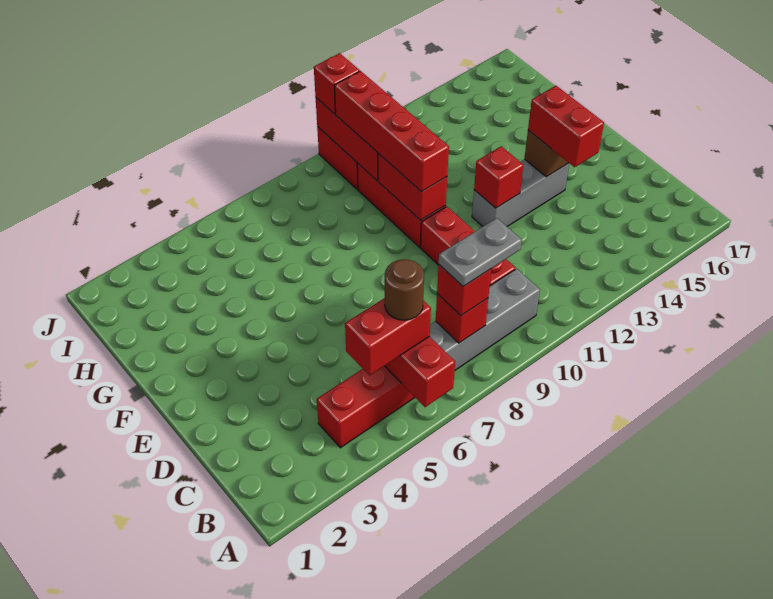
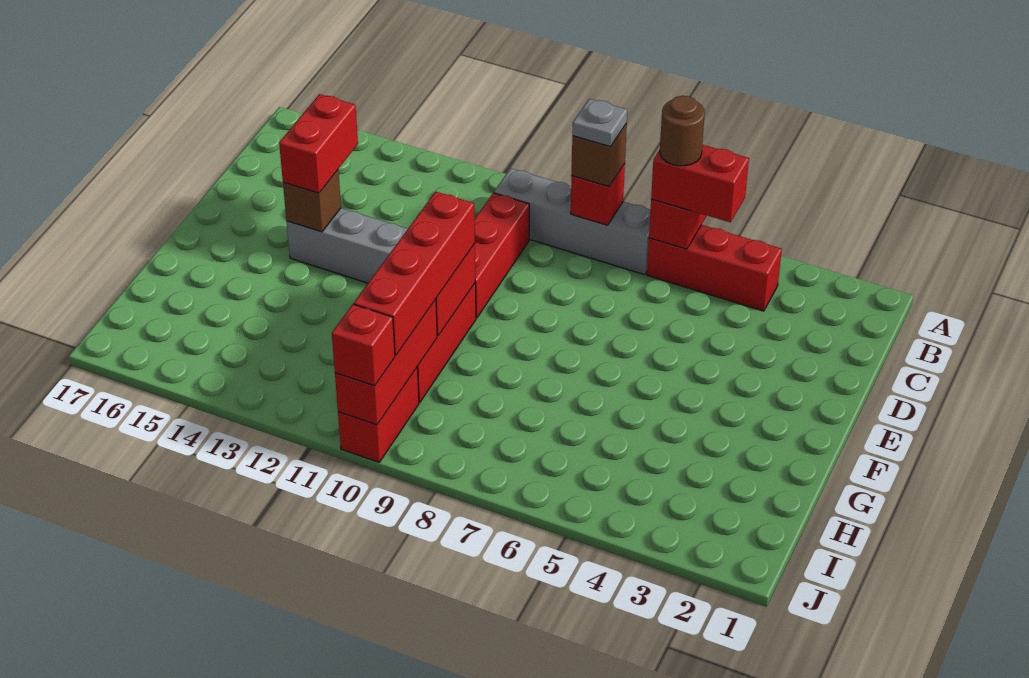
red 1x1 brick [437,265,491,316] -> brown 1x1 brick [571,124,627,187]
grey 1x2 plate [439,218,522,286] -> grey 1x1 plate [572,99,627,147]
red 1x1 brick [474,146,523,208] -> none

